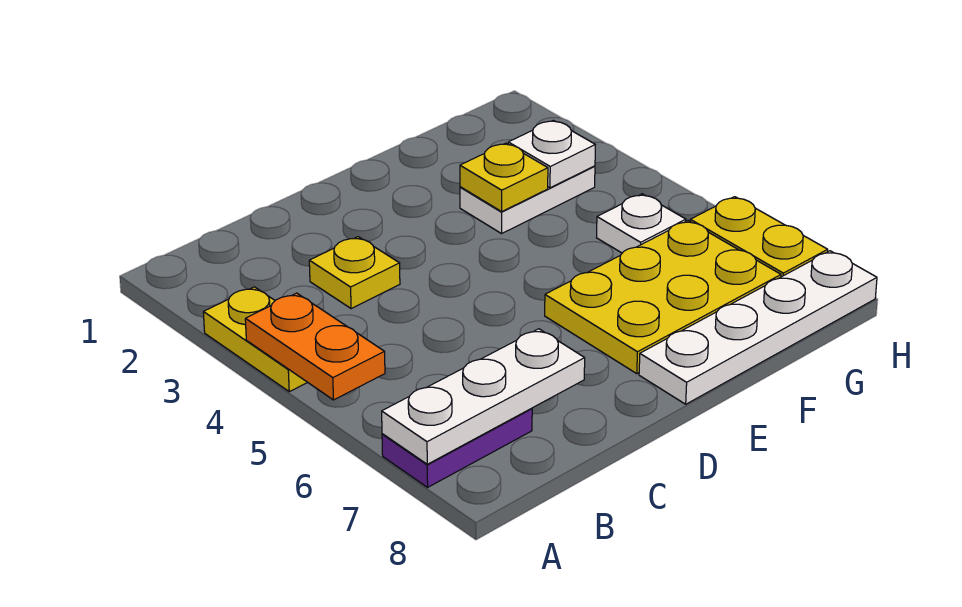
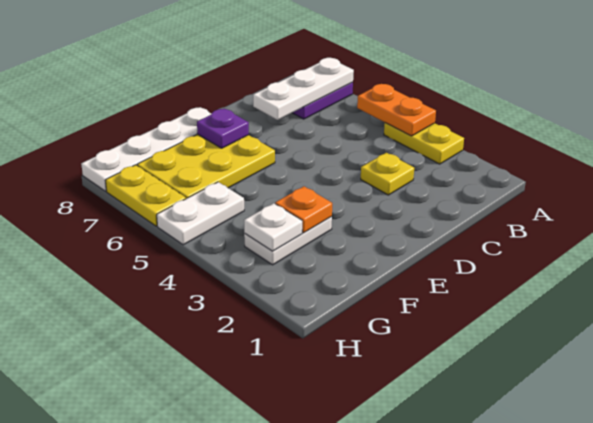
none -> purple 1x1 plate [197,109,249,148]
yellow 1x1 plate [460,143,548,212] -> orange 1x1 plate [275,186,332,233]
white 1x1 plate [597,194,686,253] -> white 1x2 plate [157,182,244,245]

